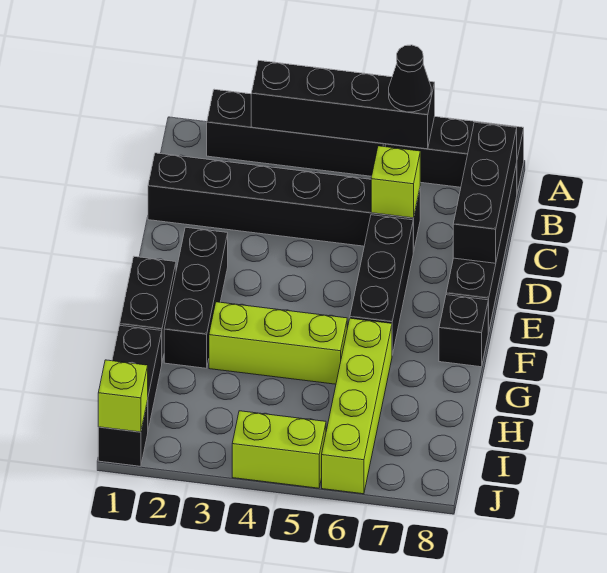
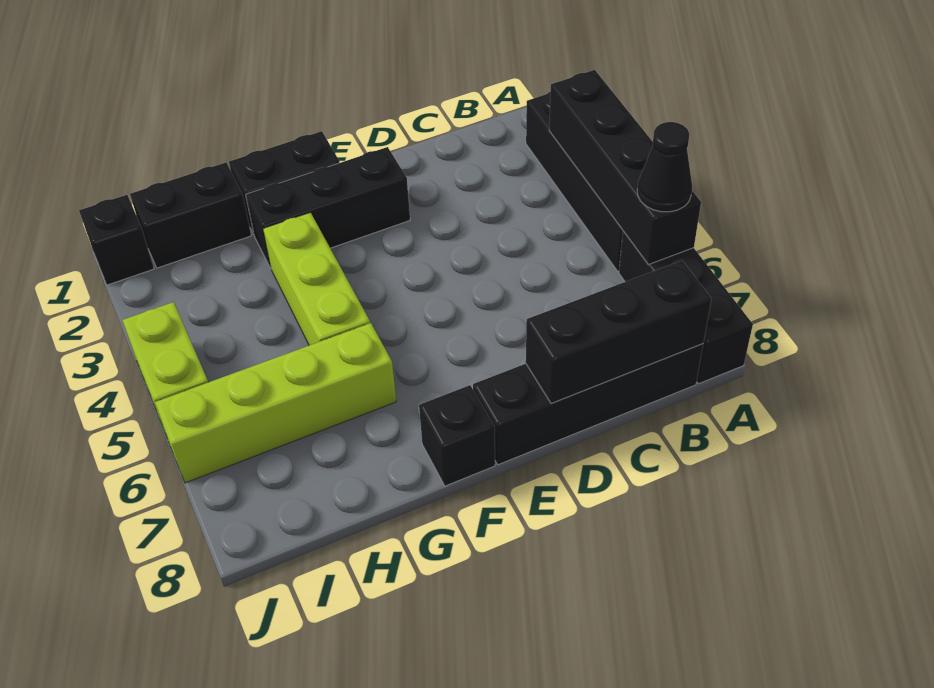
black 1x6 brick [148,153,420,252] -> none
lime 1x1 brick [371,146,420,218] -> none
black 1x3 brick [350,215,413,355] -> none
lime 1x1 brick [98,360,148,432] -> none

